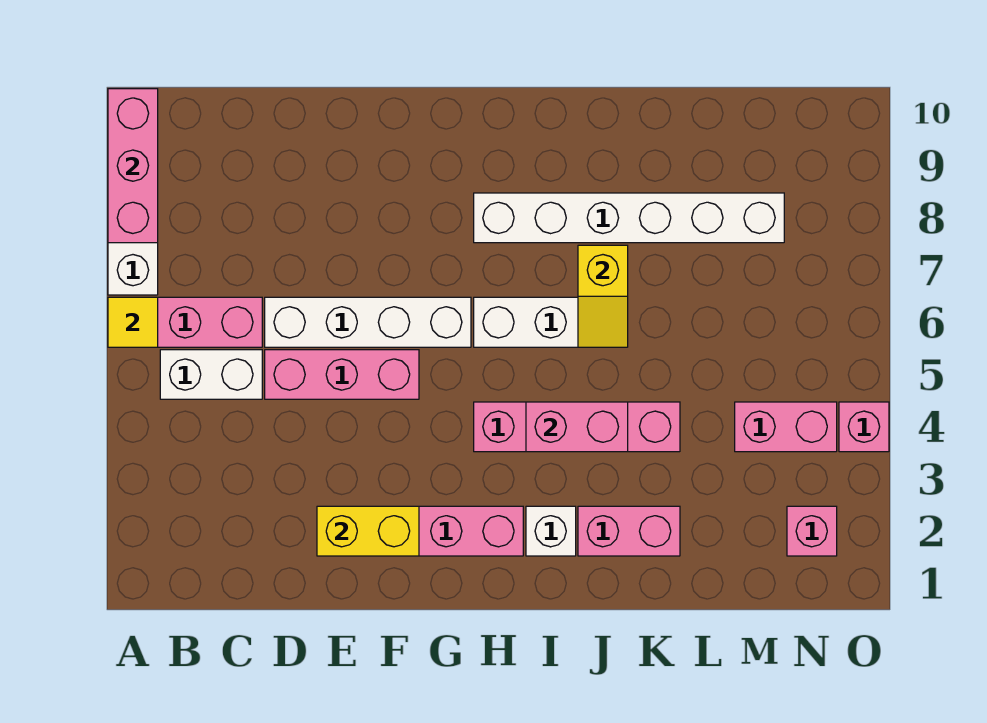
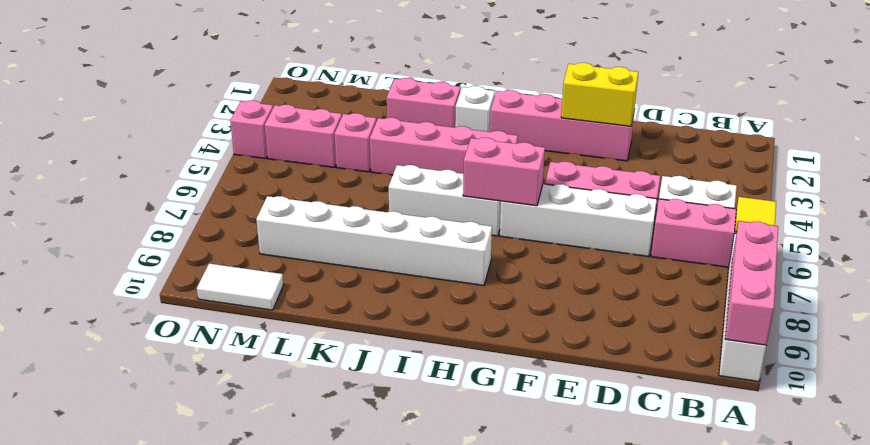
pink 1x2 brick [526,402,628,452] -> pink 1x2 brick moved to [463,138,545,206]
yellow 1x2 slope [578,245,628,347] -> none
none -> white 1x2 tile [197,264,283,310]
pink 1x1 brick [787,506,837,556] -> pink 1x1 brick moved to [335,113,376,172]

